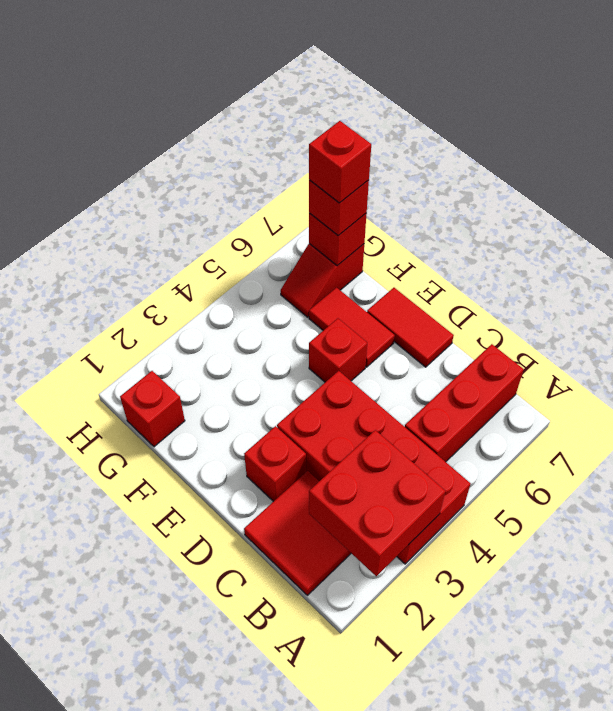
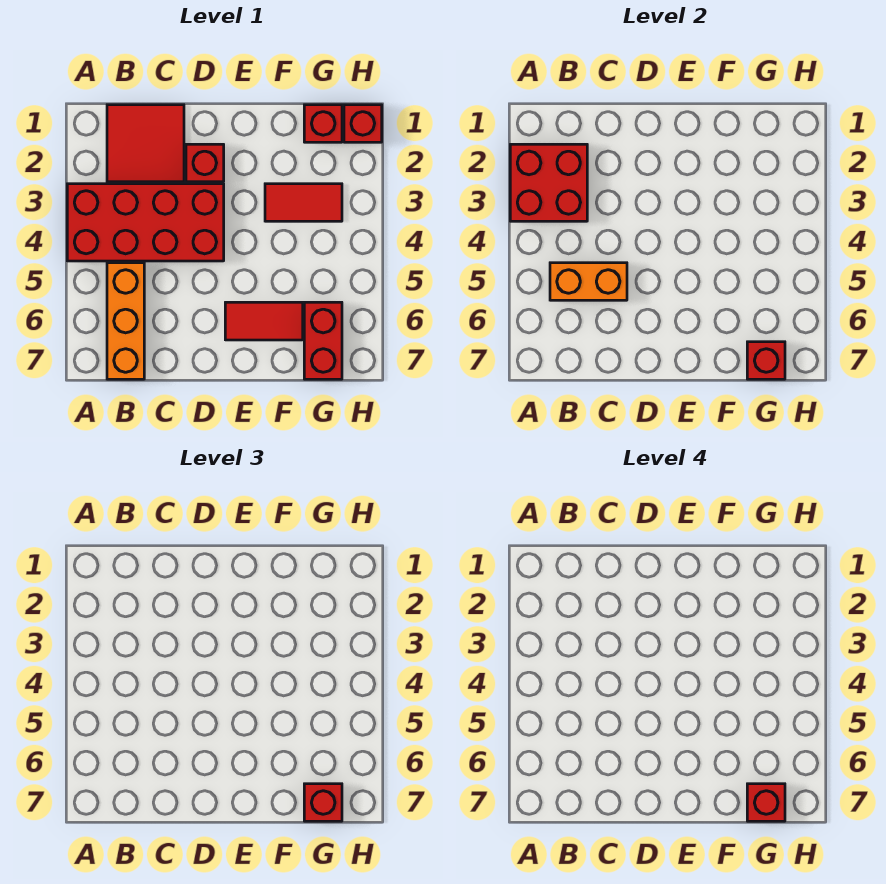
red 1x3 brick [405,344,524,462] -> orange 1x3 brick [107,263,144,379]
none -> orange 1x2 brick [550,263,627,300]
red 1x2 tile [367,288,454,367] -> red 1x2 tile moved to [265,184,342,221]
red 1x1 brick [309,318,367,382] -> red 1x1 brick moved to [344,105,382,142]
red 1x2 slope [281,244,364,317] -> red 1x2 brick [304,302,342,379]

